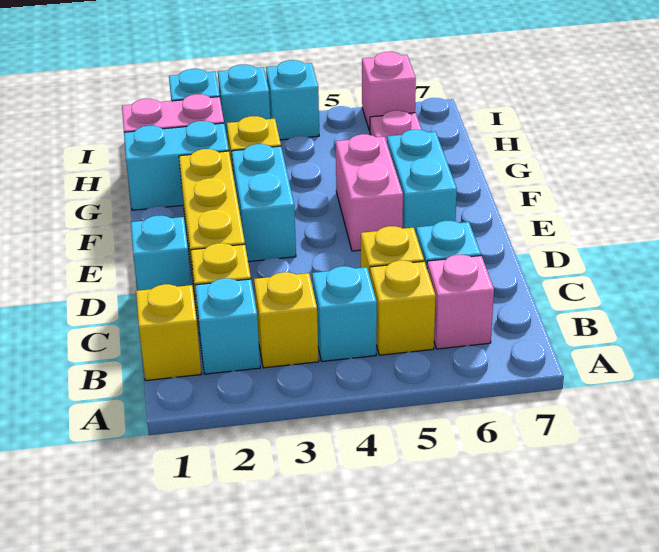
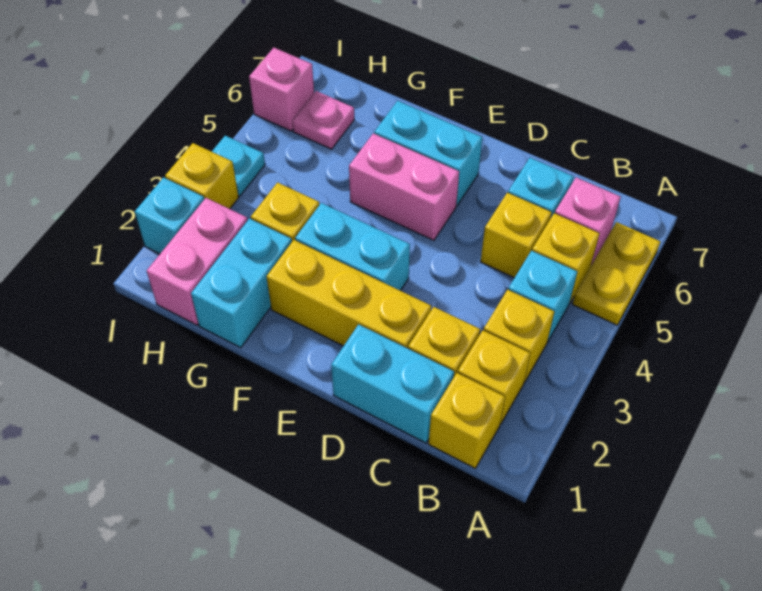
none -> yellow 1x2 plate [573,222,661,325]
cyan 1x1 brick [195,278,260,374] -> yellow 1x1 brick [458,330,530,424]
cyan 1x1 brick [131,216,191,291] -> cyan 1x2 brick [331,324,454,443]
cyan 1x1 brick [218,65,270,142] -> yellow 1x1 brick [165,143,239,209]
cyan 1x1 brick [266,60,319,140] -> cyan 1x1 plate [212,136,265,196]

